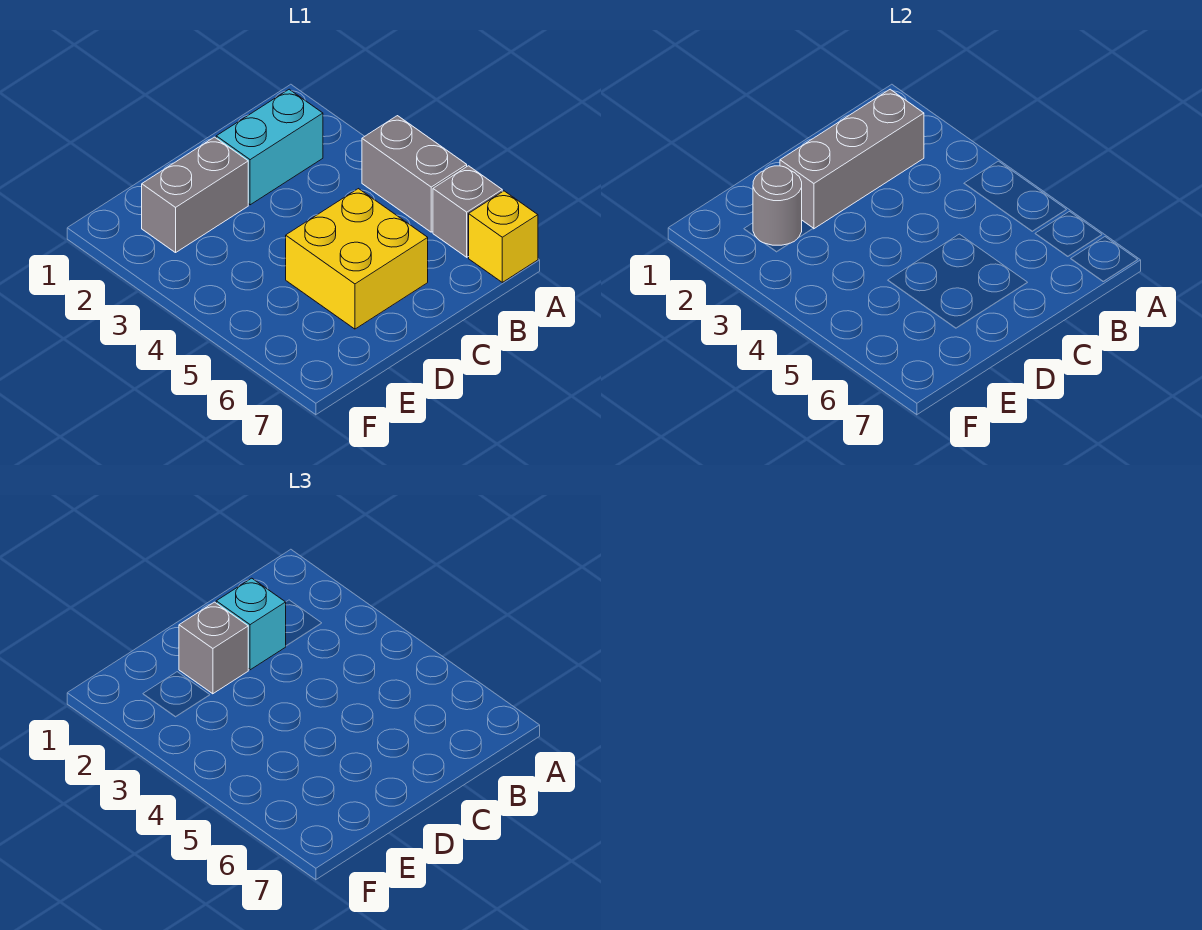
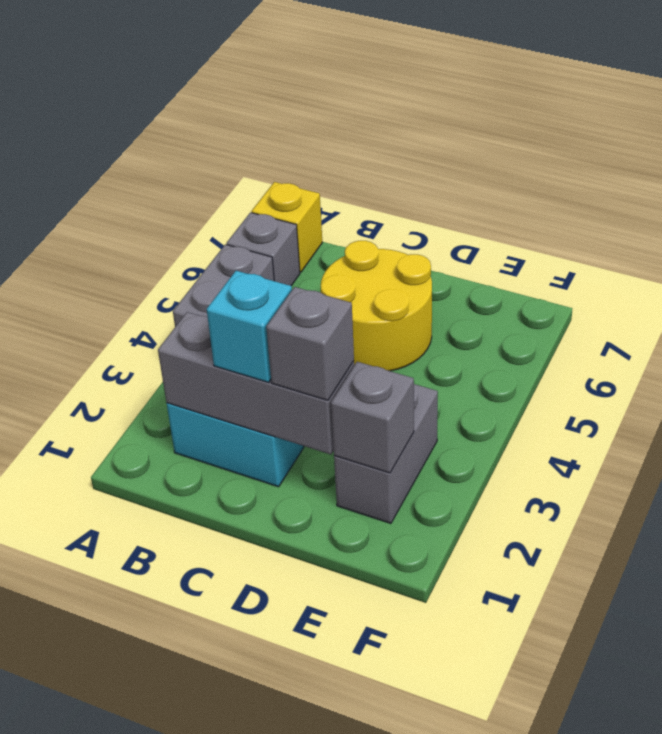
yellow 2x2 brick [286,189,428,329] -> yellow 2x2 round brick [321,241,432,371]
grey 1x2 brick [142,137,248,253] -> grey 1x2 brick turned to [334,384,438,523]
grey 1x1 round brick [753,166,802,245] -> grey 1x1 brick [331,362,414,473]

